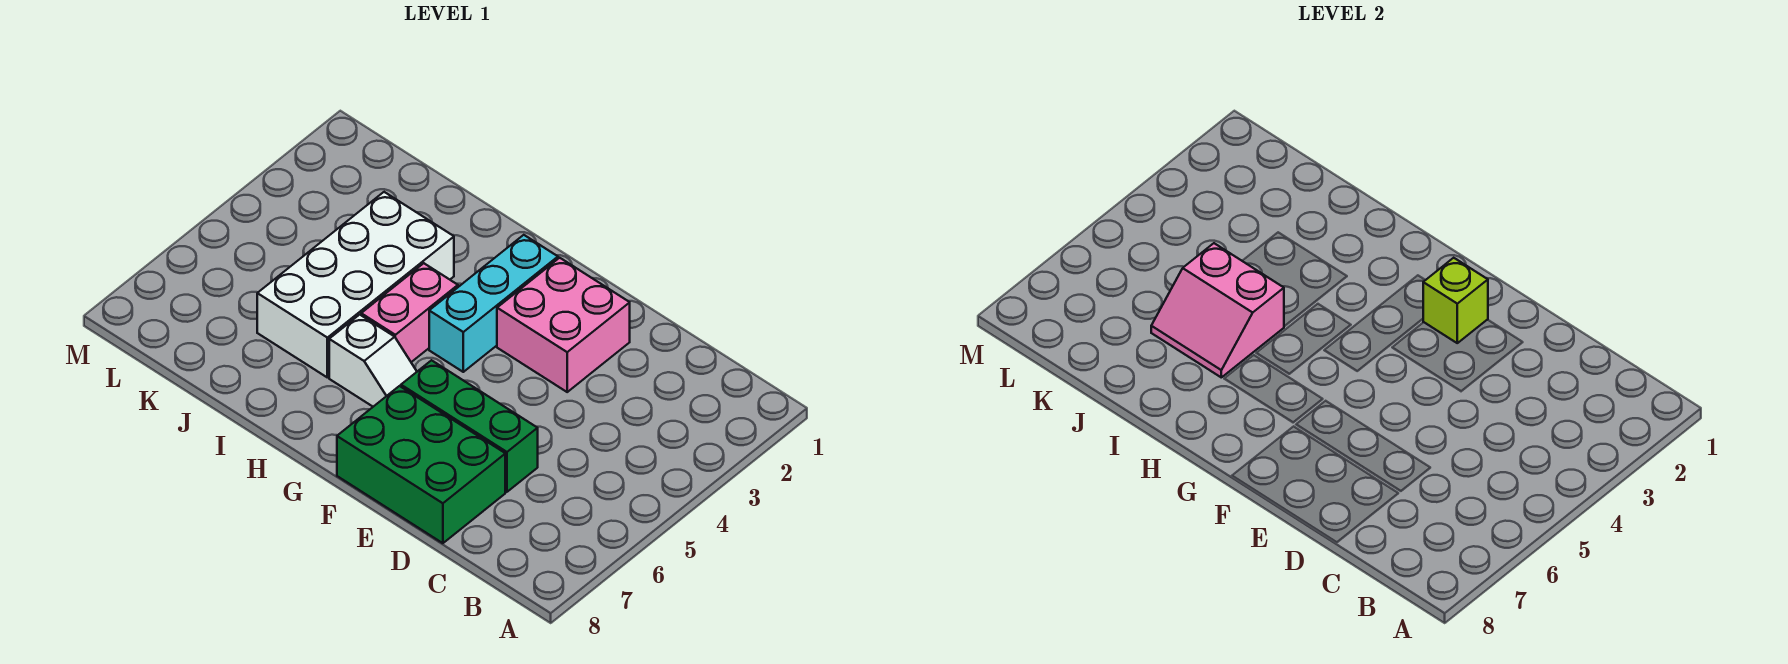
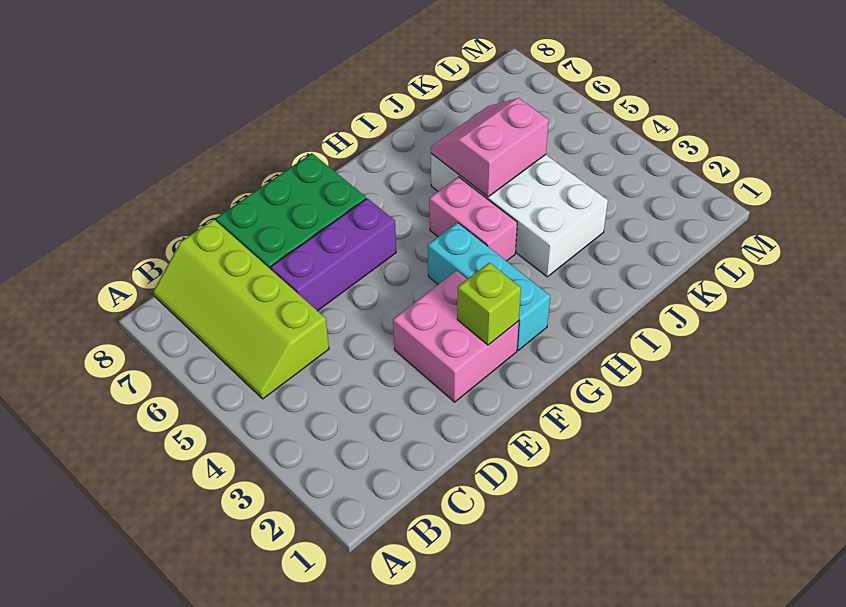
none -> lime 2x4 slope [154,220,329,399]
green 1x3 brick [401,360,538,492] -> purple 1x3 brick [271,198,396,311]
white 1x2 slope [329,315,417,407] -> none

